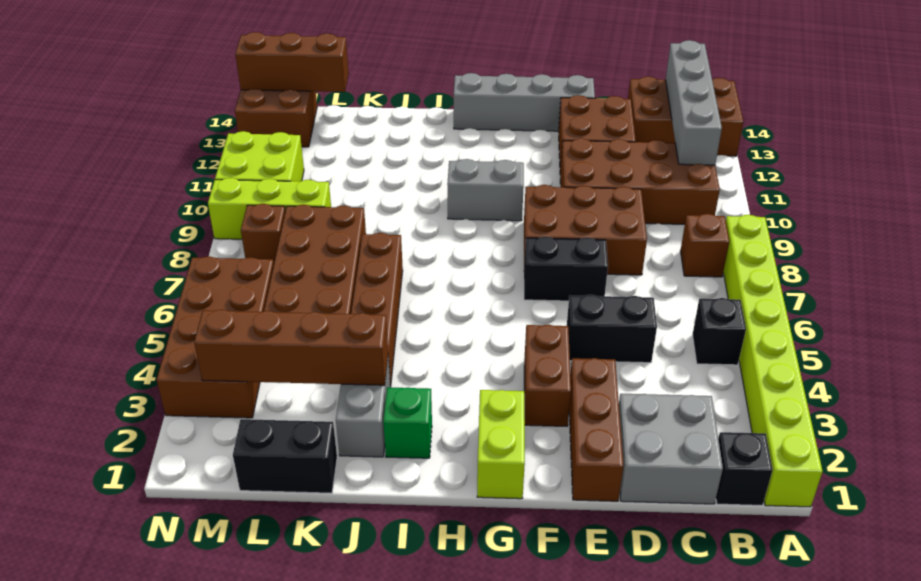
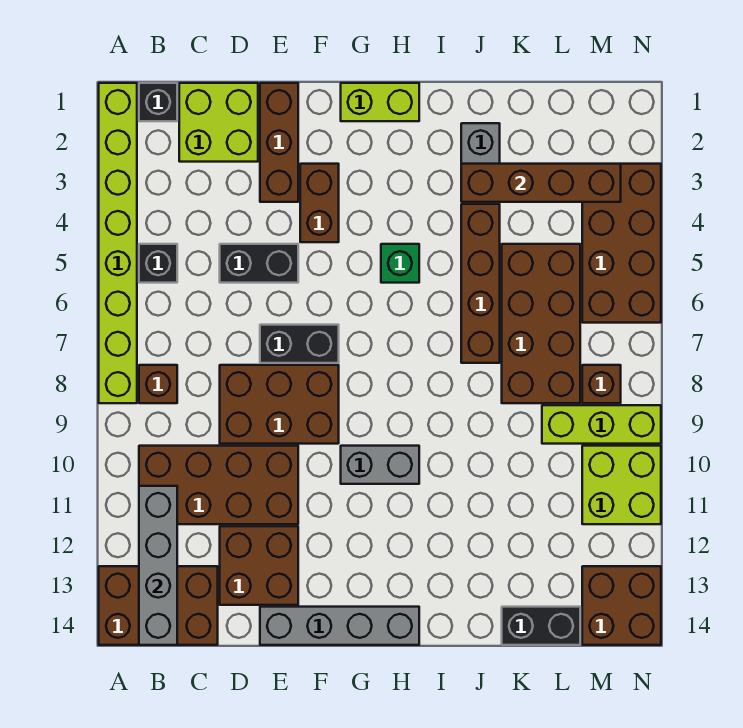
grey 2x2 brick [619,394,723,504] -> lime 2x2 brick [179,83,258,162]
lime 1x2 brick [477,390,525,499] -> lime 1x2 brick turned to [341,83,419,121]
green 1x1 brick [383,387,432,458] -> green 1x1 brick moved to [381,244,419,283]
black 1x2 brick [233,419,337,493] -> black 1x2 brick moved to [502,607,580,645]
brown 1x3 brick [235,32,349,92] -> none

